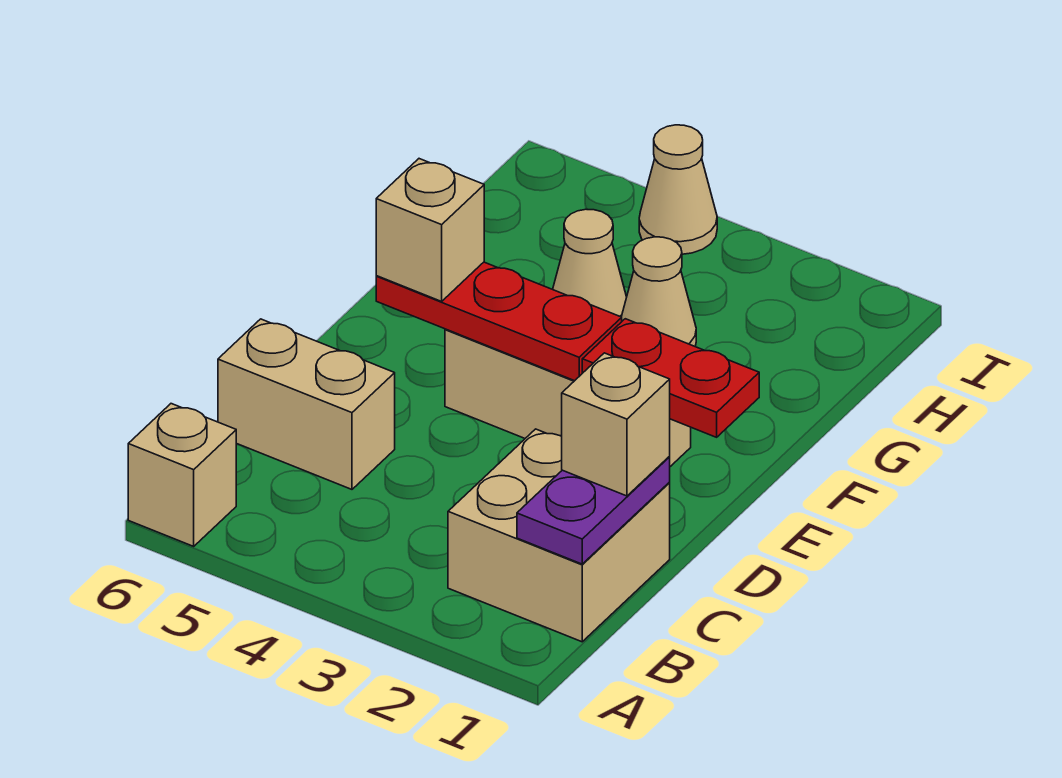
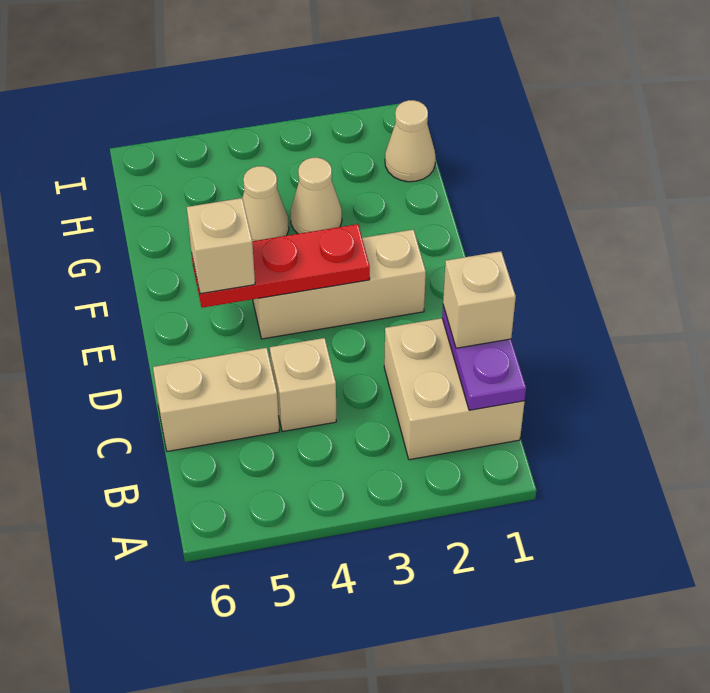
tan 1x1 brick [128,404,236,546] -> tan 1x1 brick moved to [270,338,336,432]
red 1x2 plate [582,319,759,437] -> none
tan 1x1 cone [639,125,717,254] -> tan 1x1 cone moved to [385,100,436,182]

